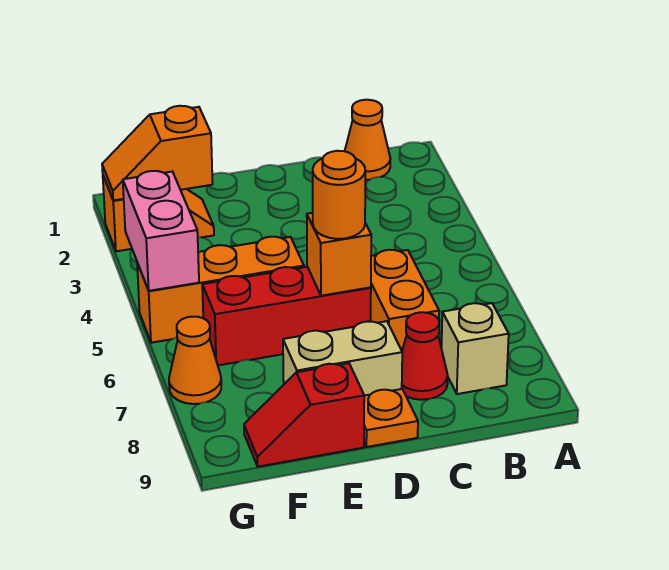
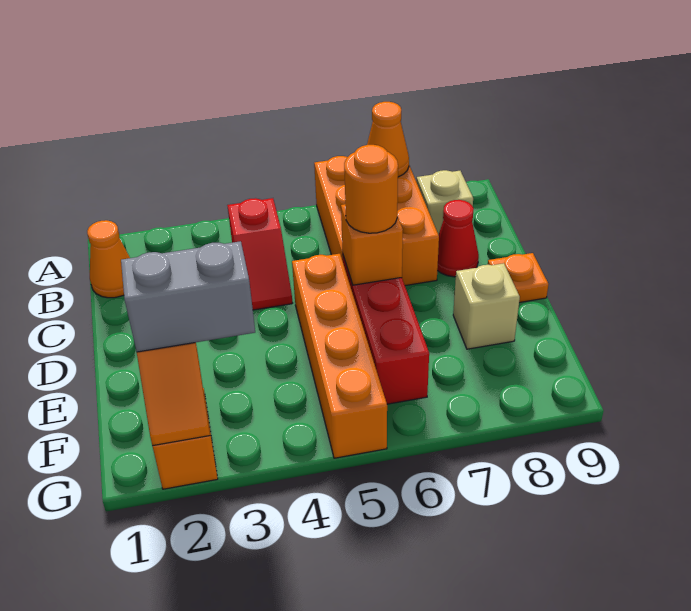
orange 1x2 brick [371,250,439,350] -> orange 2x3 brick [314,156,439,286]
tan 1x2 brick [283,321,402,396] -> tan 1x1 brick [453,263,520,349]
orange 1x3 brick [137,237,304,343] -> orange 1x4 brick [292,254,387,458]
red 1x2 slope [244,363,364,467] -> red 1x2 slope moved to [227,198,292,310]
none -> grey 1x2 brick [121,241,255,352]
pink 1x2 brick [123,171,199,291] -> none
orange 1x1 cone [169,317,221,404] -> orange 1x1 cone moved to [367,102,409,177]

